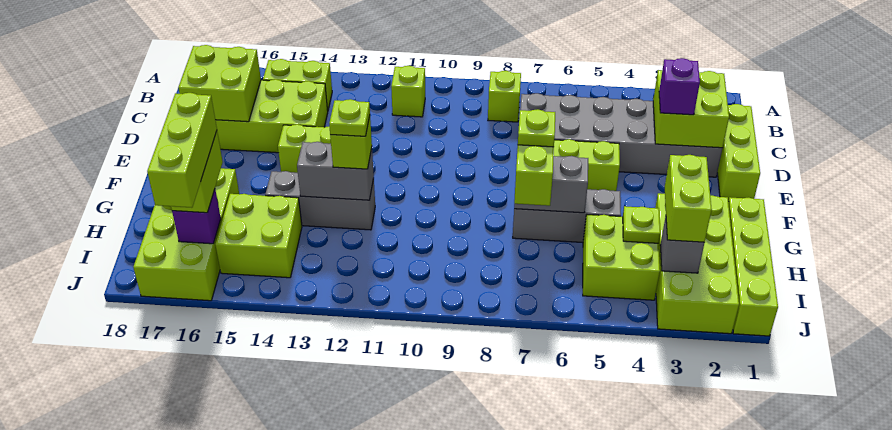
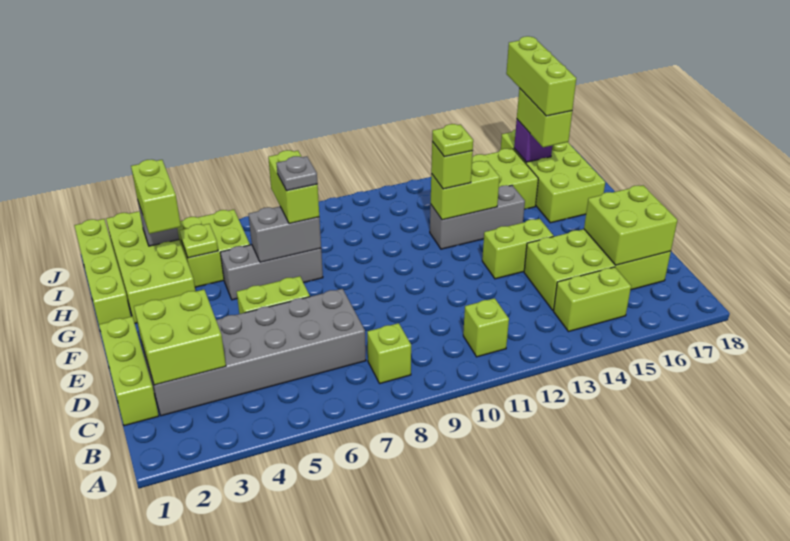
purple 1x1 brick [659,58,700,115] -> none
lime 1x1 plate [518,109,555,147] -> grey 1x1 plate [276,156,318,191]
grey 1x2 brick [297,142,374,200] -> lime 1x2 brick [431,161,500,220]

